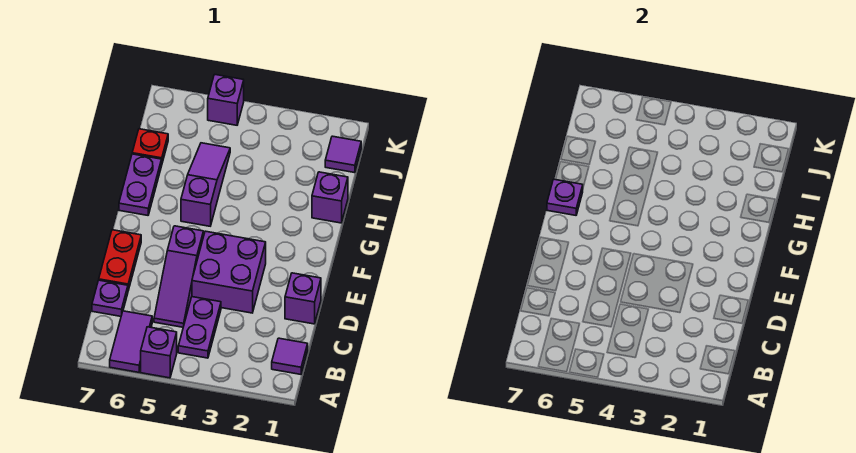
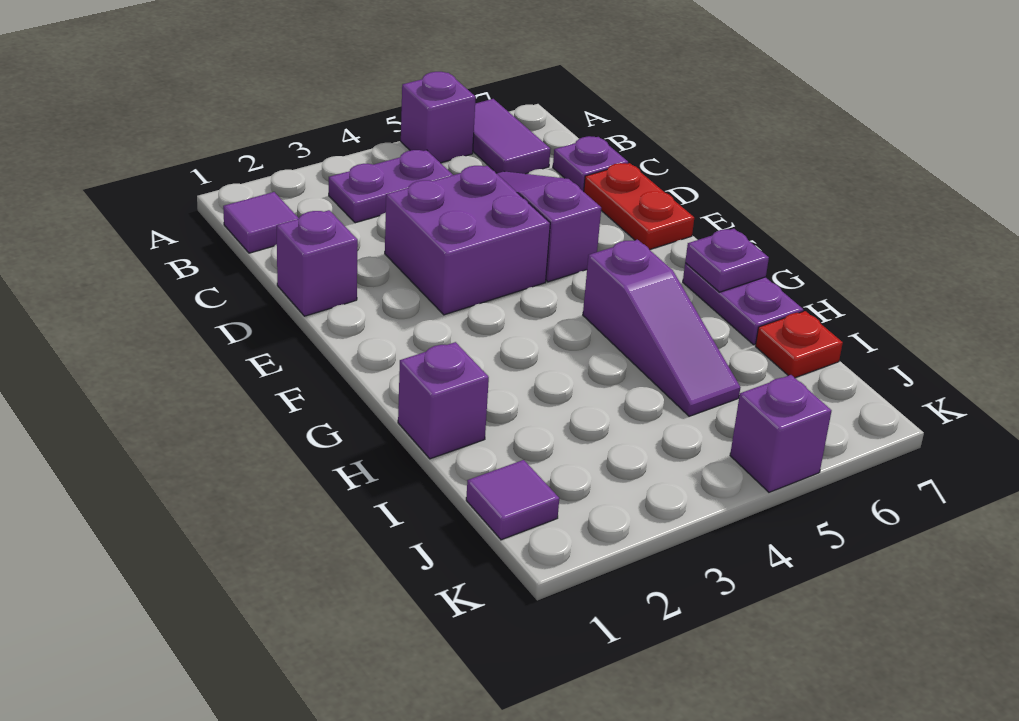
purple 1x2 plate [178,297,221,358] -> purple 1x2 plate turned to [329,150,453,223]

